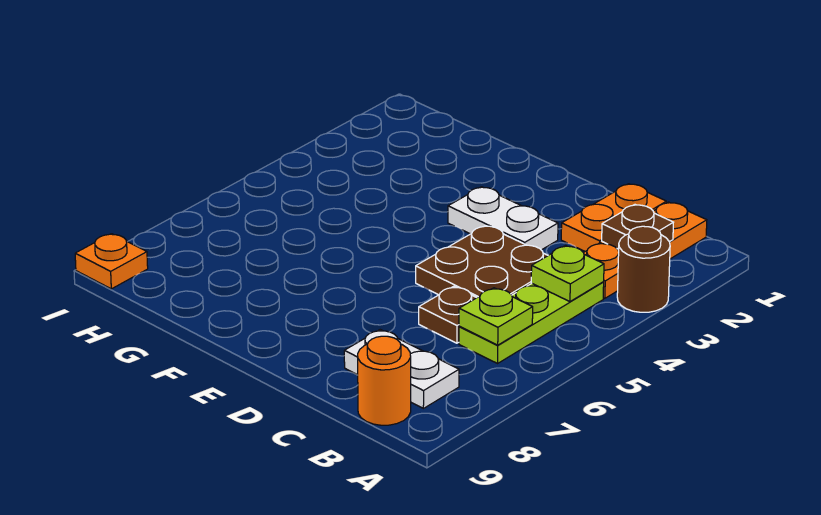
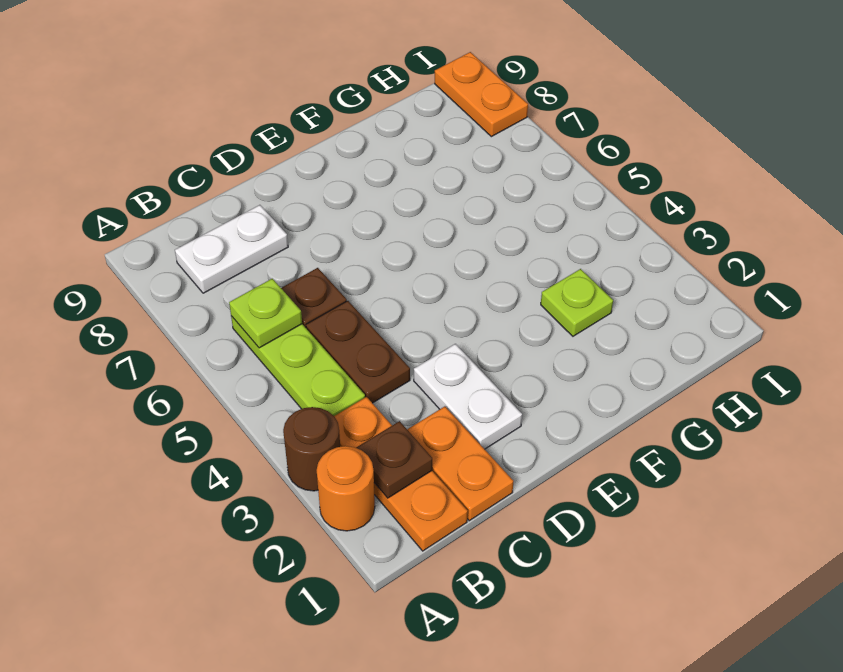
lime 1x1 plate [531,246,604,302] -> lime 1x1 plate moved to [541,269,613,336]
orange 1x1 round brick [358,336,411,425] -> orange 1x1 round brick moved to [317,446,375,531]
brown 2x2 plate [416,226,548,298] -> brown 1x2 plate [306,301,410,403]
white 1x2 plate [448,187,558,250] -> white 1x2 plate turned to [414,344,522,449]
orange 1x1 plate [75,234,148,289] -> orange 1x2 plate [435,52,528,137]

